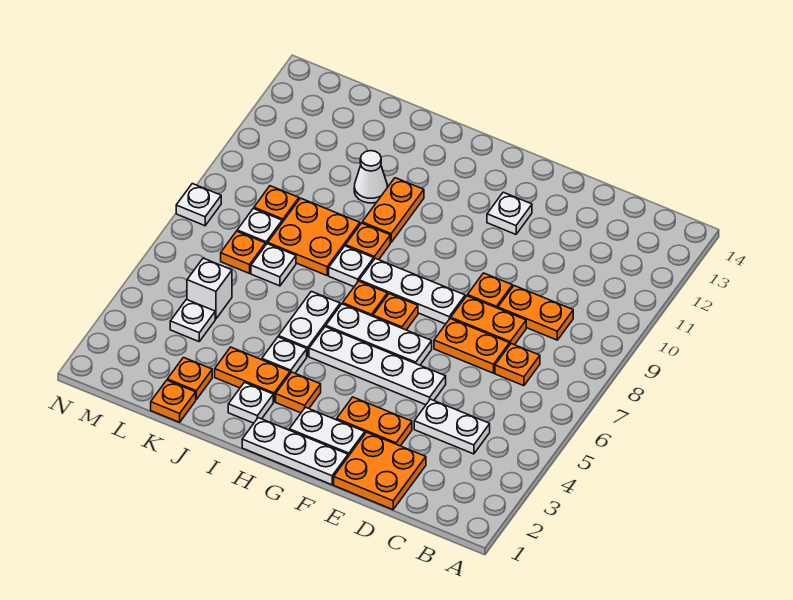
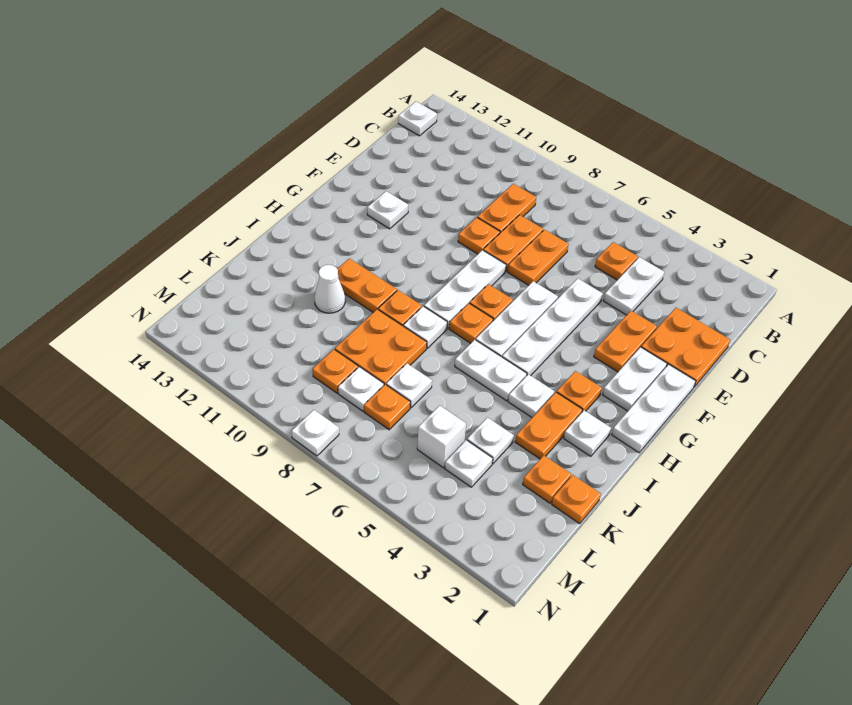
none -> white 1x1 plate [398,101,437,136]
orange 1x1 plate [495,344,540,386] -> orange 1x1 plate moved to [595,242,638,280]
none -> white 1x1 plate [467,417,514,464]

